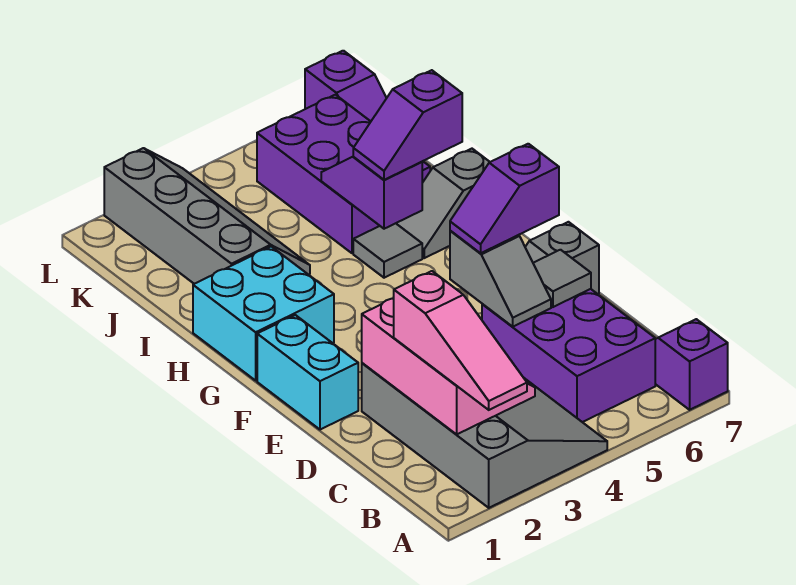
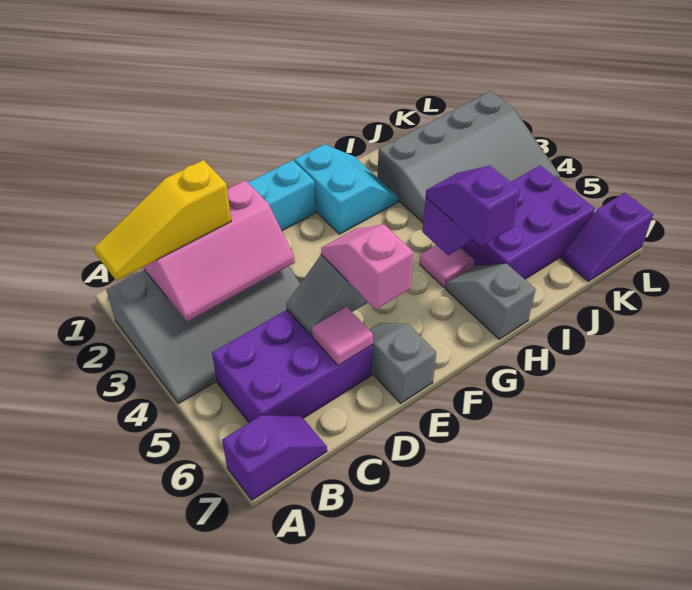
pink 1x3 slope [393,271,527,410] -> yellow 1x3 slope [94,160,231,281]
grey 1x1 tile [533,250,591,307] -> pink 1x1 tile [312,307,373,366]
purple 1x2 slope [450,144,559,253] -> pink 1x2 slope [321,224,413,309]
cyan 2x2 brick [193,247,334,380] -> cyan 2x2 slope [294,144,398,234]
grey 1x1 tile [353,223,422,278] -> pink 1x1 tile [420,245,474,288]
grey 2x4 slope [104,148,310,284] -> grey 3x4 slope [378,91,560,222]

